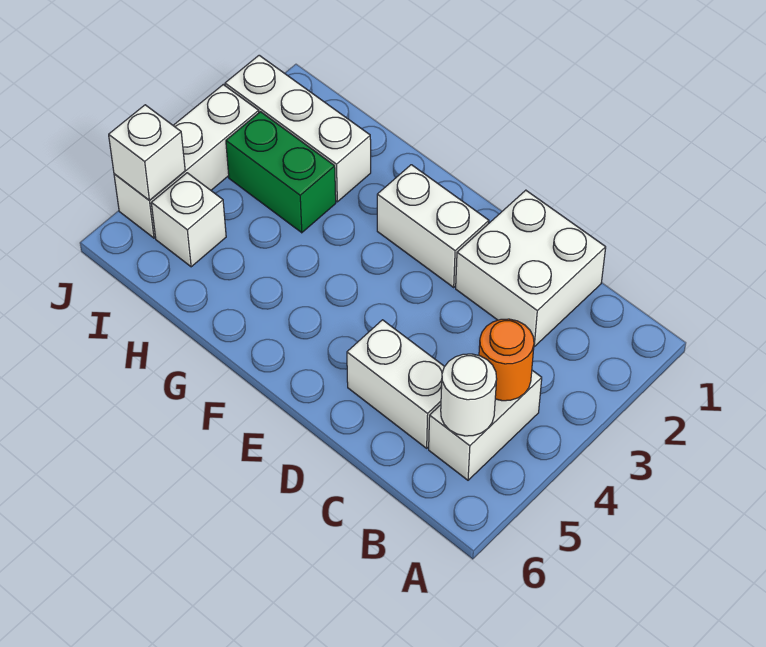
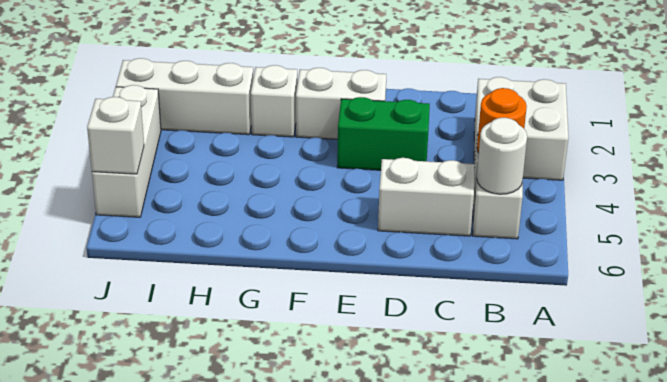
white 2x2 brick [456,190,606,347] -> white 2x2 brick moved to [474,77,568,180]
green 1x2 brick [226,112,336,233] -> green 1x2 brick moved to [337,97,430,170]
white 1x1 brick [151,173,226,267] -> white 1x1 brick moved to [251,65,298,137]

